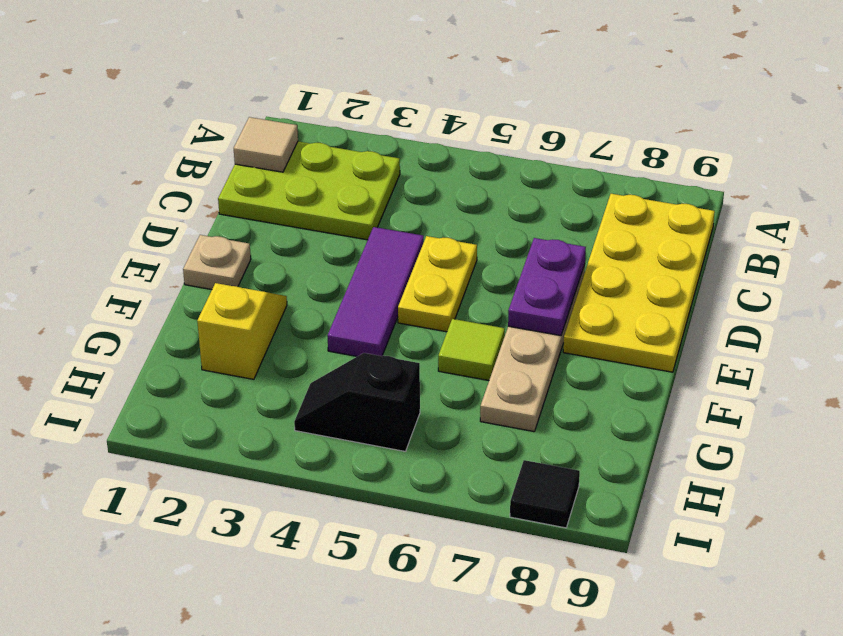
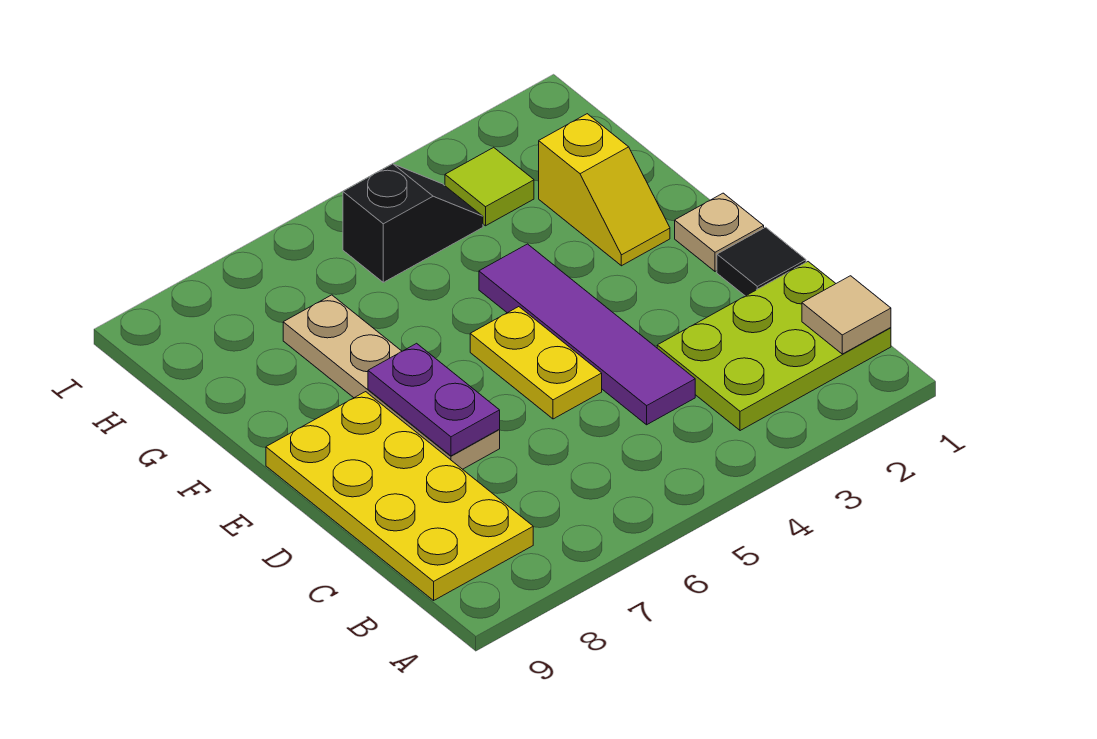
purple 1x3 tile [327,227,424,356] -> purple 1x4 tile [479,244,695,425]
lime 1x1 tile [438,319,505,380] -> lime 1x1 tile moved to [445,147,534,226]
black 1x1 tile [510,460,580,528] -> black 1x1 tile moved to [717,227,806,296]

